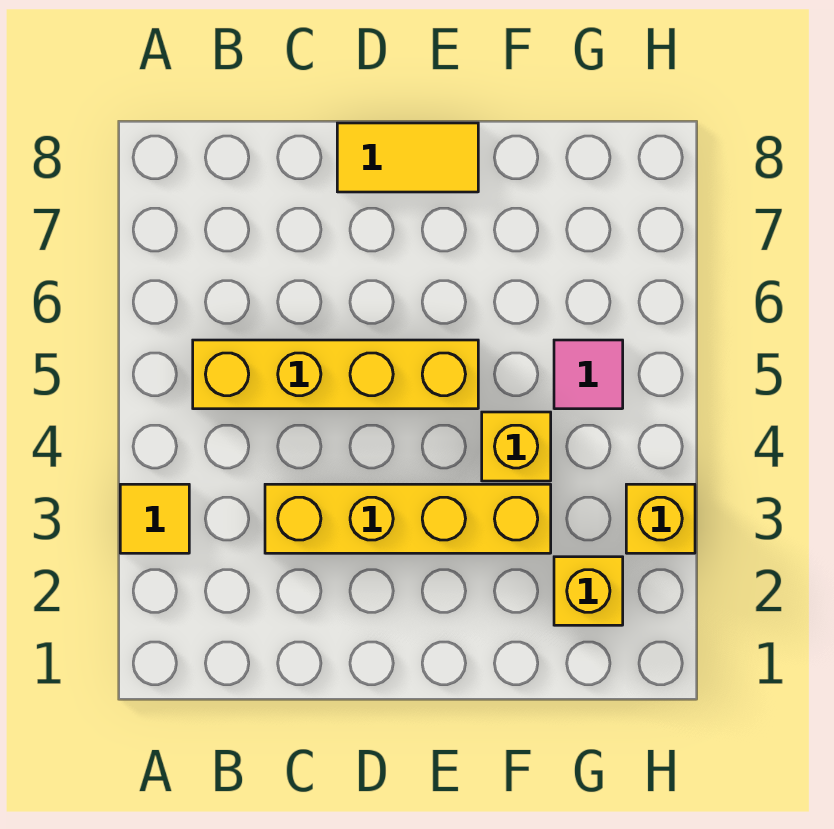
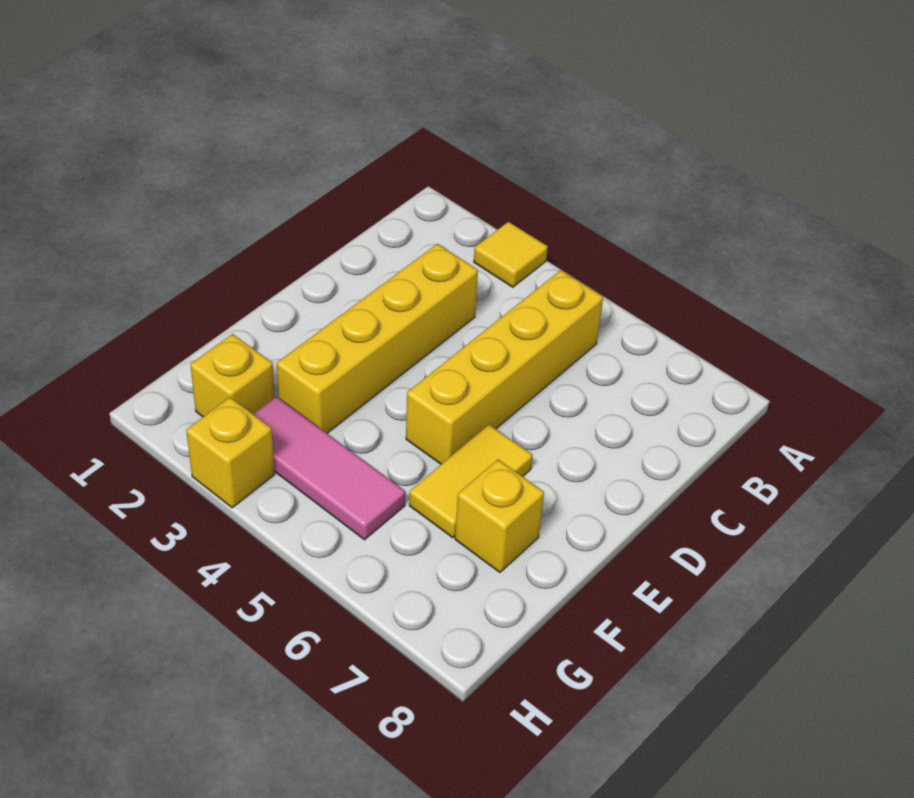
yellow 1x2 tile [337,123,478,192] -> yellow 1x2 tile moved to [409,425,533,538]
yellow 1x1 brick [482,412,551,481] -> yellow 1x1 brick moved to [455,459,544,572]
pink 1x1 tile [554,340,623,409] -> pink 1x3 tile [253,397,405,540]

